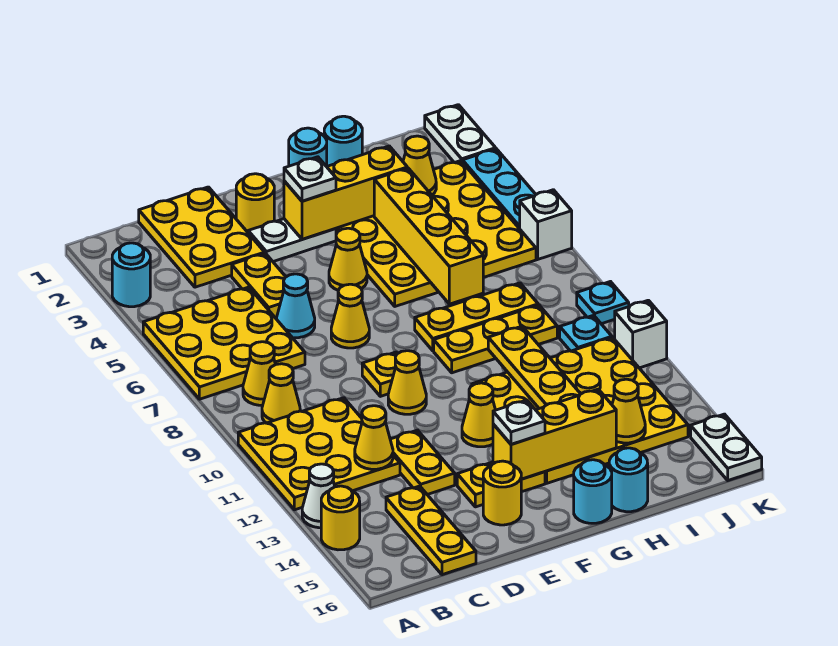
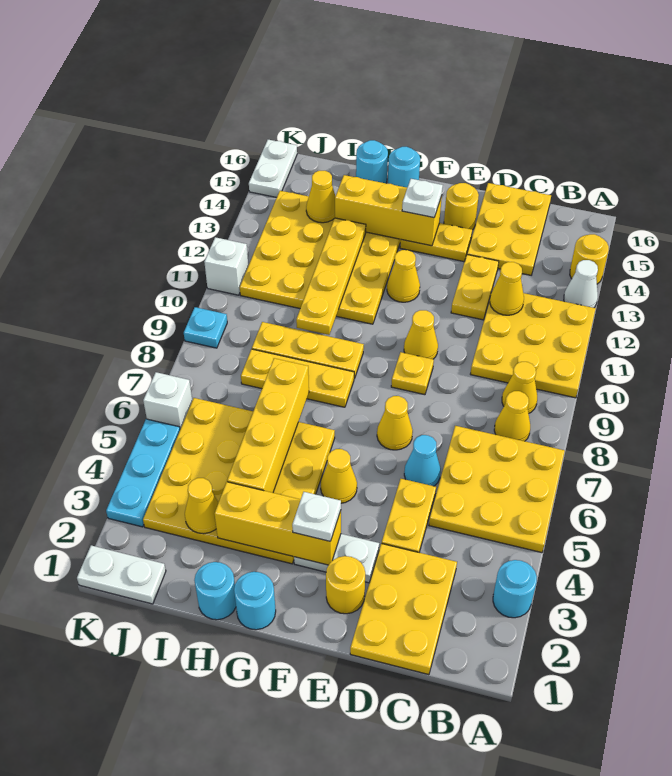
yellow 1x3 plate [386,486,476,575] -> yellow 2x3 plate [467,183,551,275]
cyan 1x1 plate [560,315,612,351] -> none
white 1x2 plate [425,105,496,163] -> white 1x2 plate turned to [77,545,166,604]

